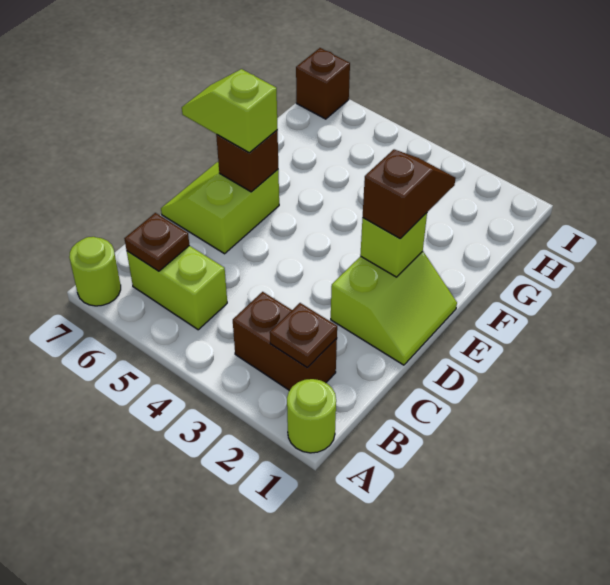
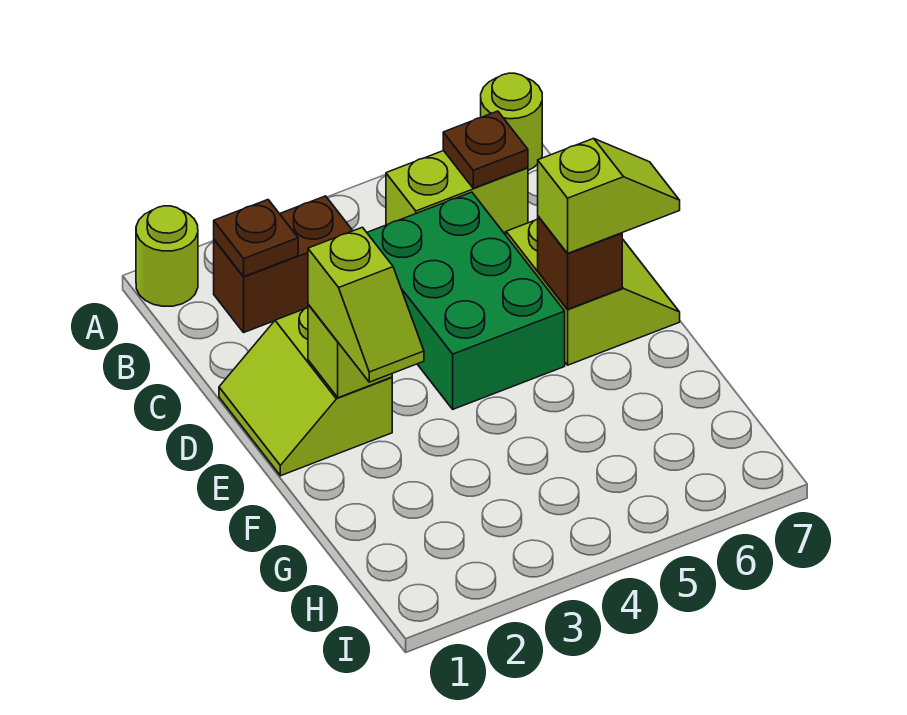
none -> green 2x3 brick [367,192,565,409]
brown 1x2 slope [363,150,455,239] -> lime 1x2 slope [308,227,424,382]
brown 1x1 brick [296,48,350,119] -> none

